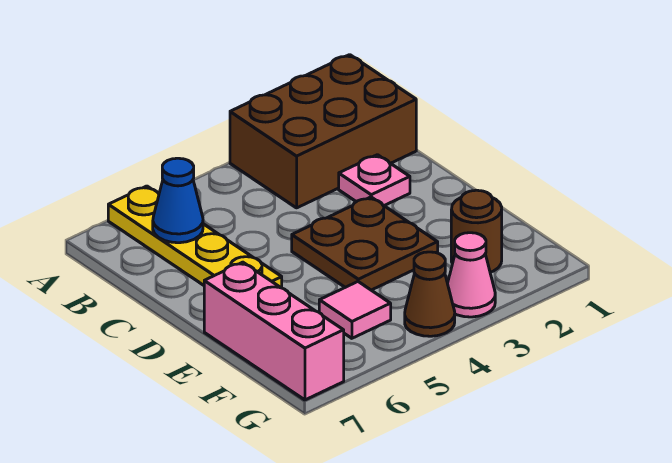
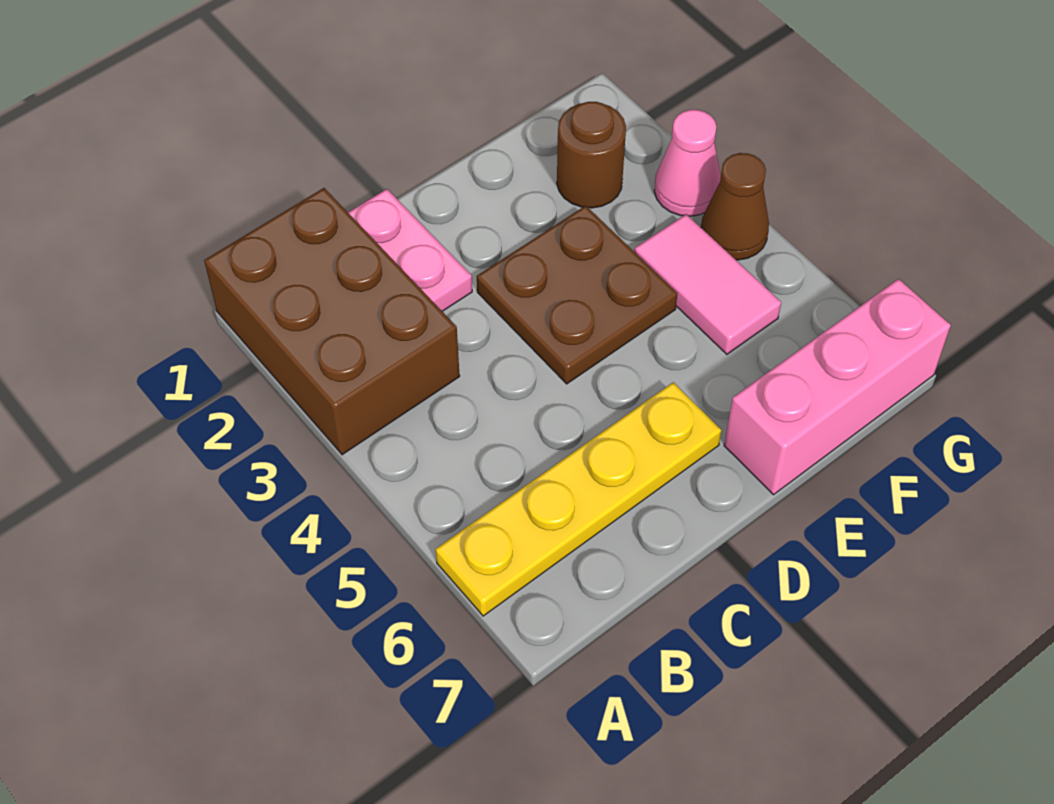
blue 1x1 cone [153,158,203,243] -> none
pink 1x1 plate [339,155,410,205] -> pink 1x2 plate [348,189,472,311]
pink 1x1 tile [319,282,391,338] -> pink 1x2 tile [634,214,781,354]

